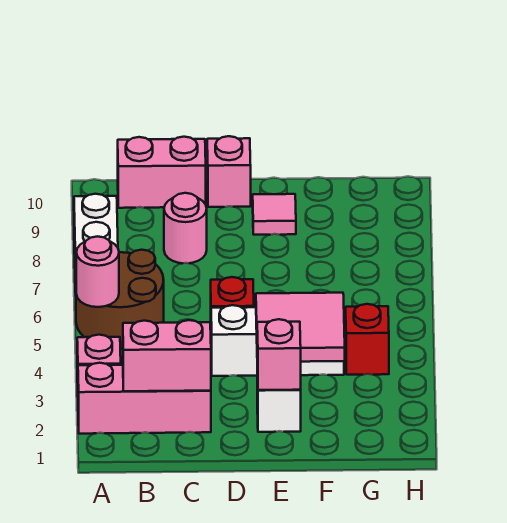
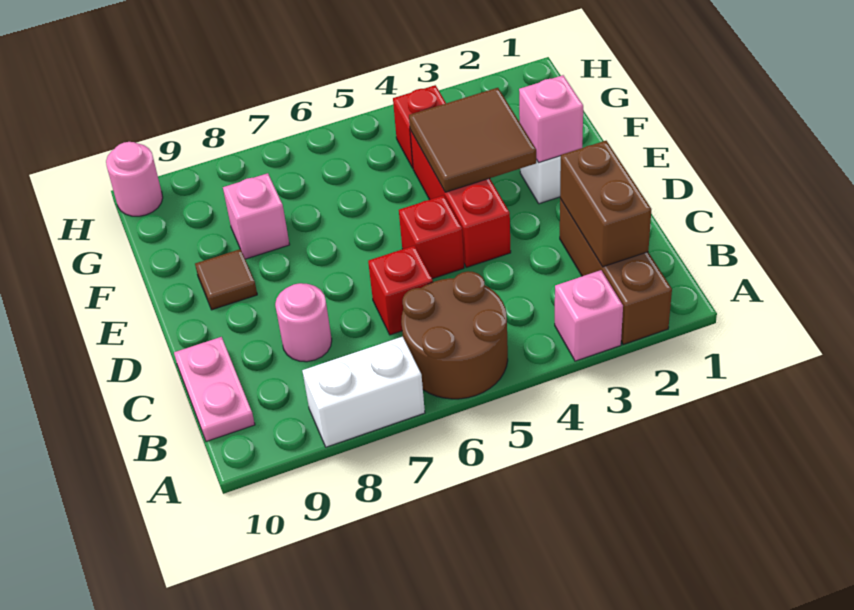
pink 1x3 brick [78,363,211,434] -> brown 1x3 brick [560,199,672,345]
pink 1x1 round brick [76,236,119,307] -> pink 1x1 round brick moved to [106,142,163,216]
pink 1x2 brick [123,320,211,391] -> brown 1x2 brick [560,141,651,267]
pink 1x2 brick [118,137,206,208] -> pink 1x2 plate [174,337,255,442]
none -> red 1x1 brick [368,246,433,335]
white 1x3 brick [211,305,344,376] -> red 1x3 brick [410,130,511,267]
pink 1x1 brick [207,136,251,207] -> pink 1x1 brick moved to [223,173,290,259]
pink 2x2 tile [256,293,345,362] -> brown 2x2 tile [409,88,536,192]
pink 1x1 tile [253,194,296,235] -> brown 1x1 tile [195,249,257,310]

